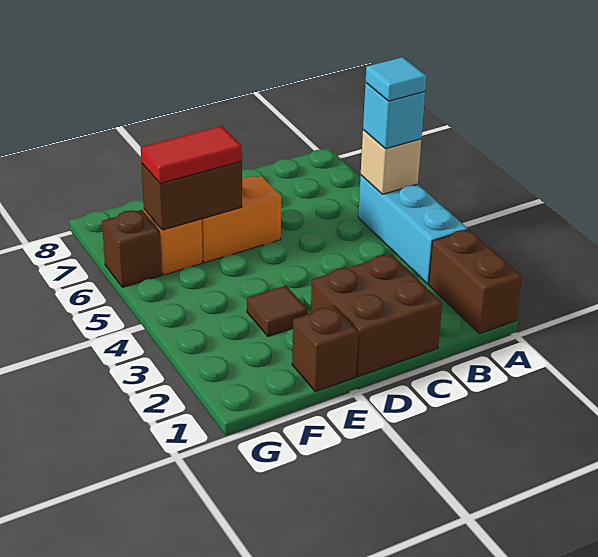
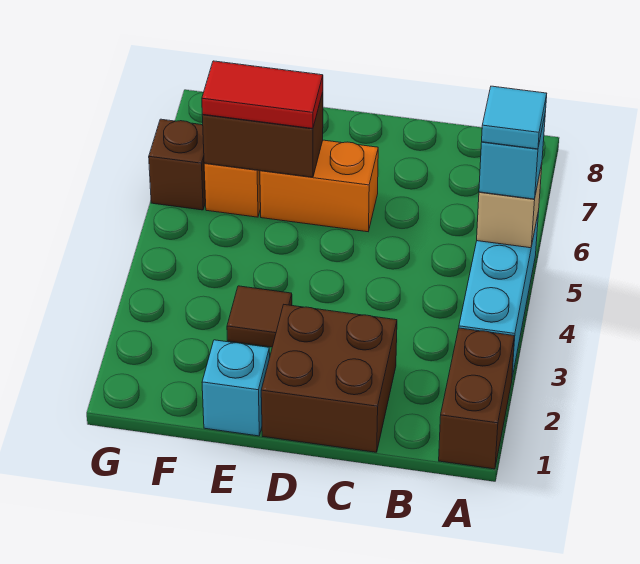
brown 1x1 brick [292,306,358,392] -> cyan 1x1 brick [202,340,270,436]

